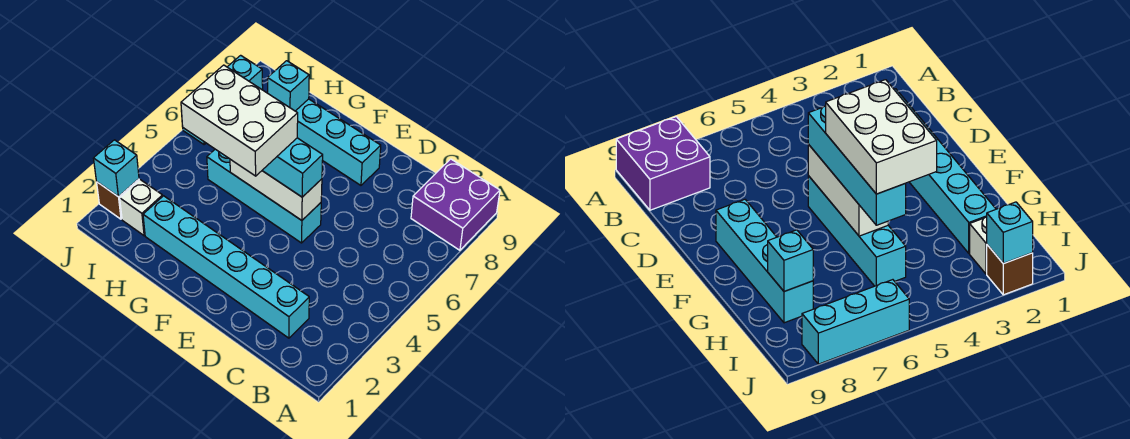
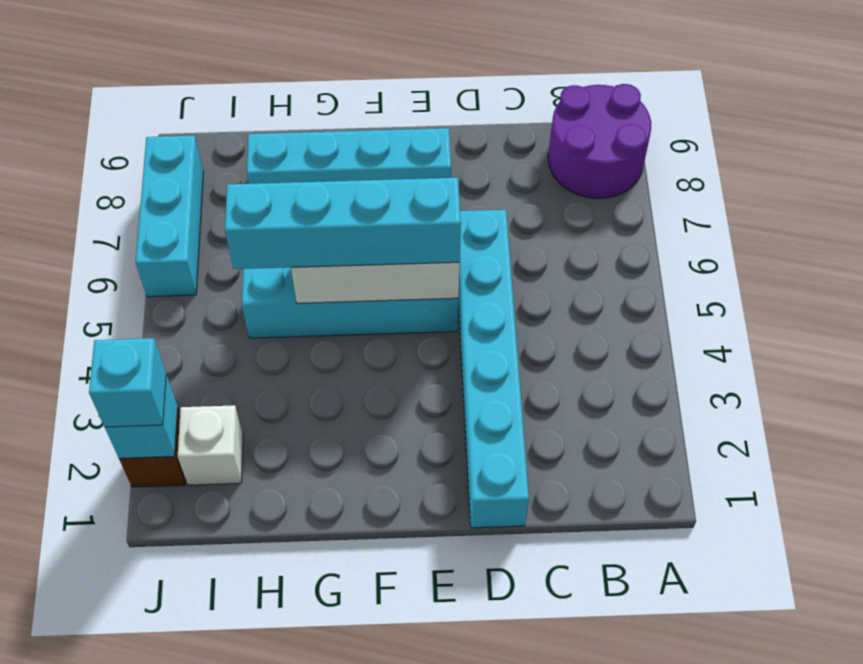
purple 2x2 brick [411,159,500,250] -> purple 2x2 round brick [548,84,651,198]
cyan 1x6 brick [143,196,309,338] -> cyan 1x6 brick turned to [458,210,529,528]
white 2x3 brick [181,65,298,176] -> none
cyan 1x1 brick [268,61,309,111] -> cyan 1x1 brick moved to [89,338,166,427]

